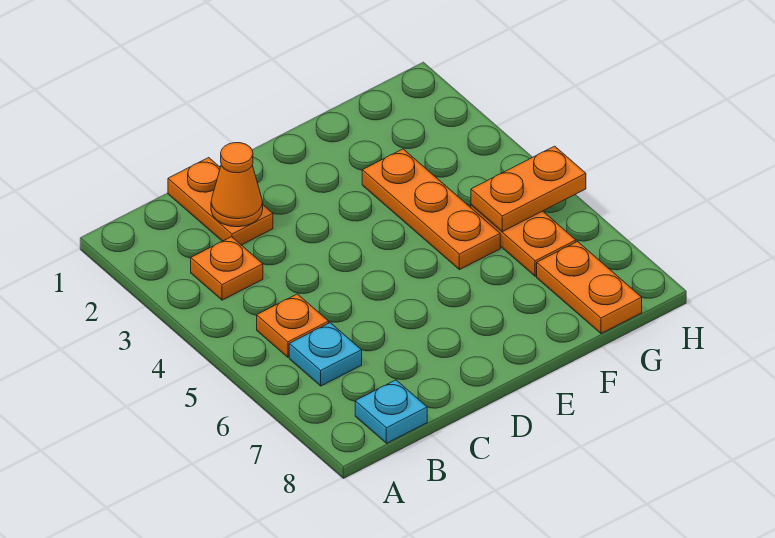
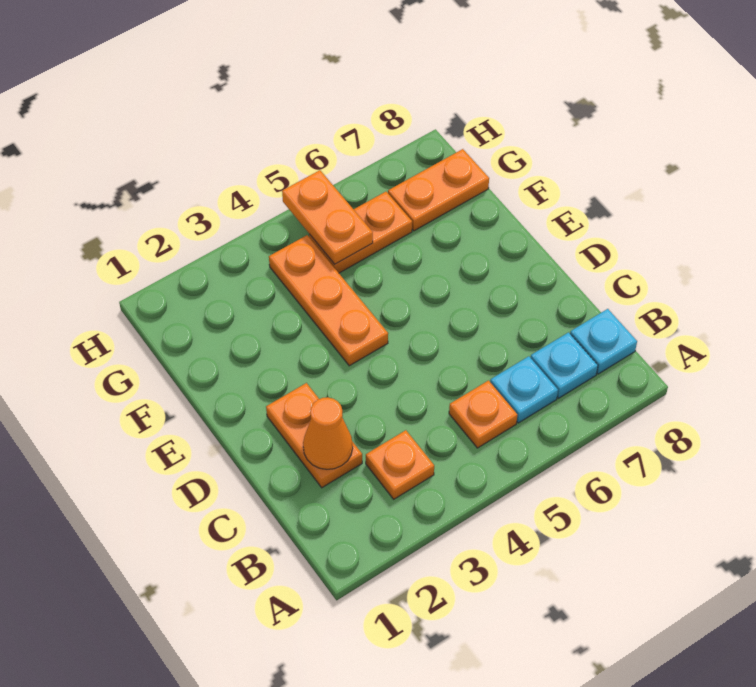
none -> cyan 1x1 plate [531,332,598,398]
orange 1x2 plate [168,158,273,245] -> orange 1x2 plate turned to [266,383,362,488]
orange 1x3 plate [362,149,500,270] -> orange 1x3 plate turned to [269,235,388,366]

